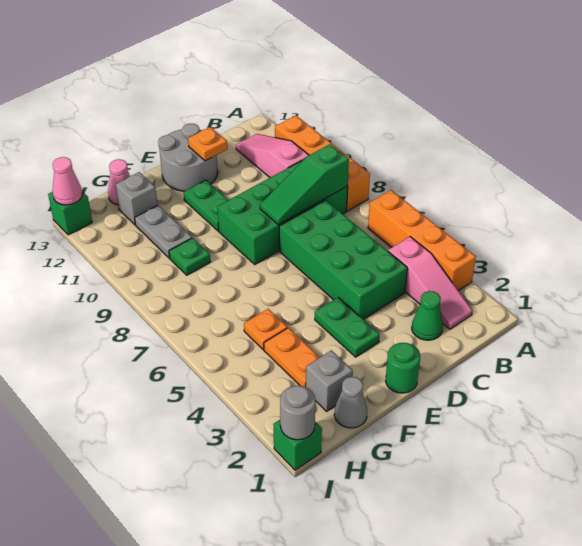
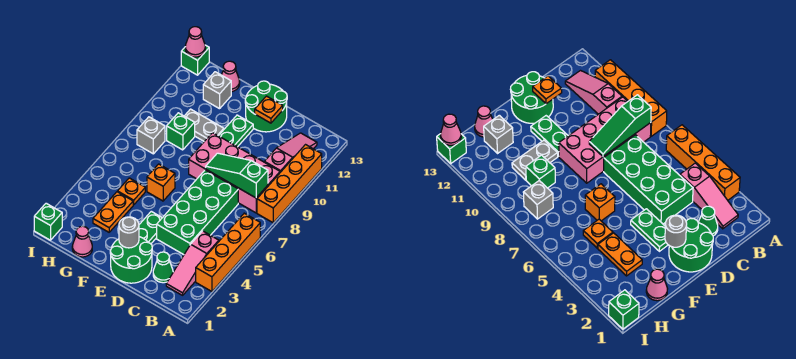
green 2x4 brick [217,160,348,264] -> pink 2x4 brick [189,133,280,213]
grey 2x2 round brick [158,124,218,191] -> green 2x2 round brick [245,81,287,132]
green 1x1 round brick [386,343,420,393] -> green 2x2 round brick [110,237,152,283]
none -> orange 1x1 brick [147,164,175,201]
grey 1x1 cone [334,377,367,428] -> pink 1x1 cone [72,226,92,257]
grey 1x1 brick [306,350,353,411] -> grey 1x1 brick moved to [137,117,165,154]
green 1x1 plate [169,238,211,275] -> green 1x1 brick [167,113,195,150]
grey 1x2 plate [135,205,192,258] -> grey 1x2 plate turned to [185,109,224,141]
grey 1x1 round brick [280,386,315,440] -> grey 1x1 round brick moved to [119,217,139,248]

